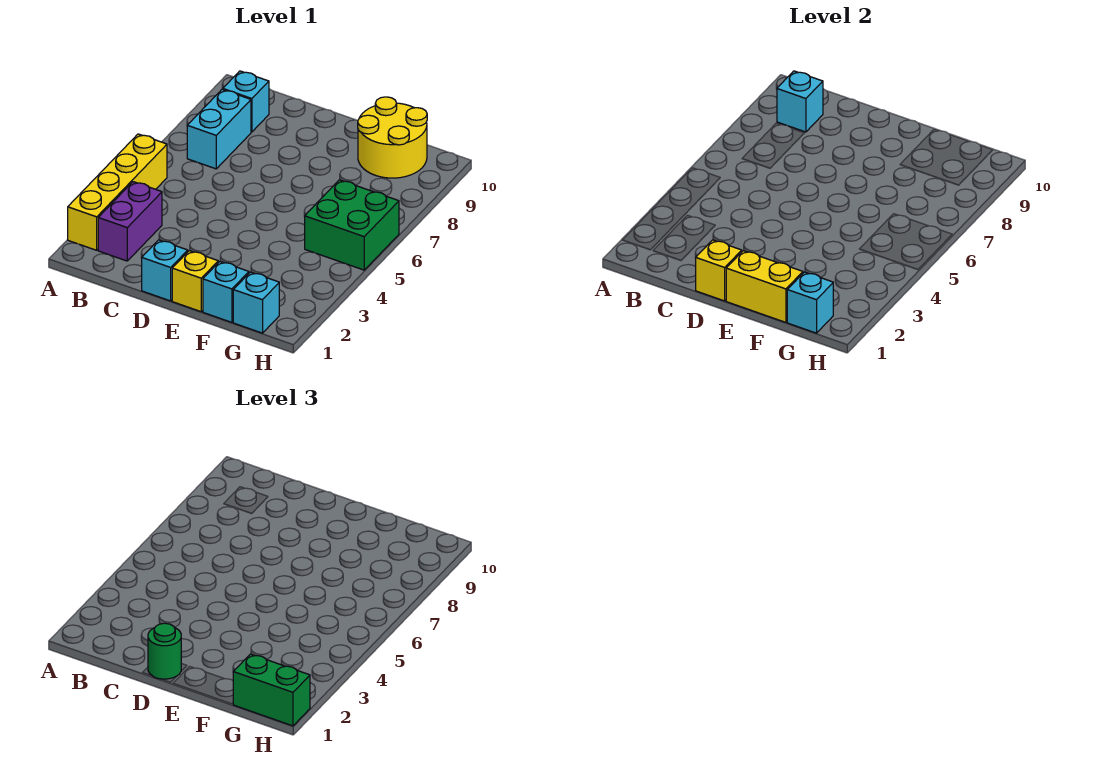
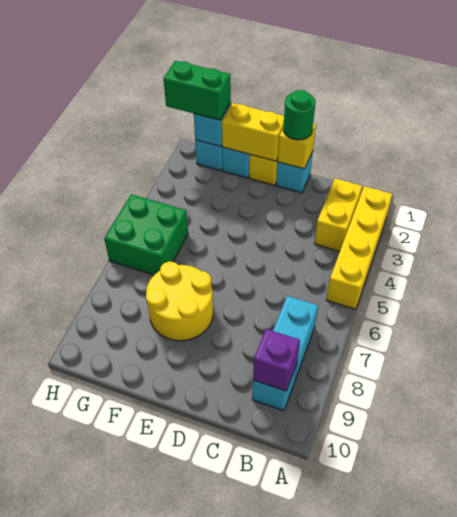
purple 1x2 brick [98,182,162,261] -> yellow 1x2 brick [314,179,362,251]
cyan 1x1 brick [777,71,823,132] -> purple 1x1 brick [253,329,300,391]
yellow 2x2 round brick [358,97,427,178] -> yellow 2x2 round brick moved to [146,262,213,341]

